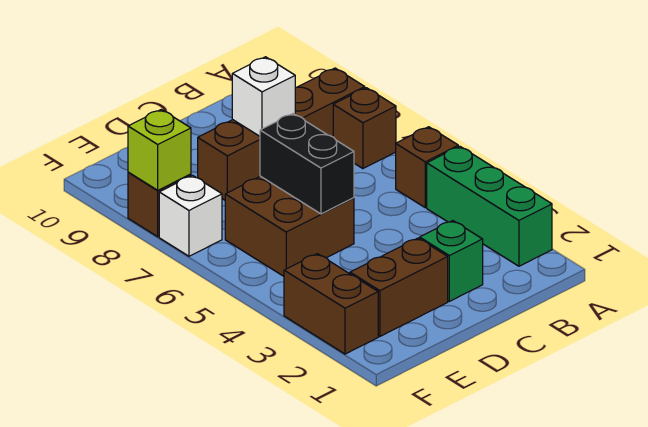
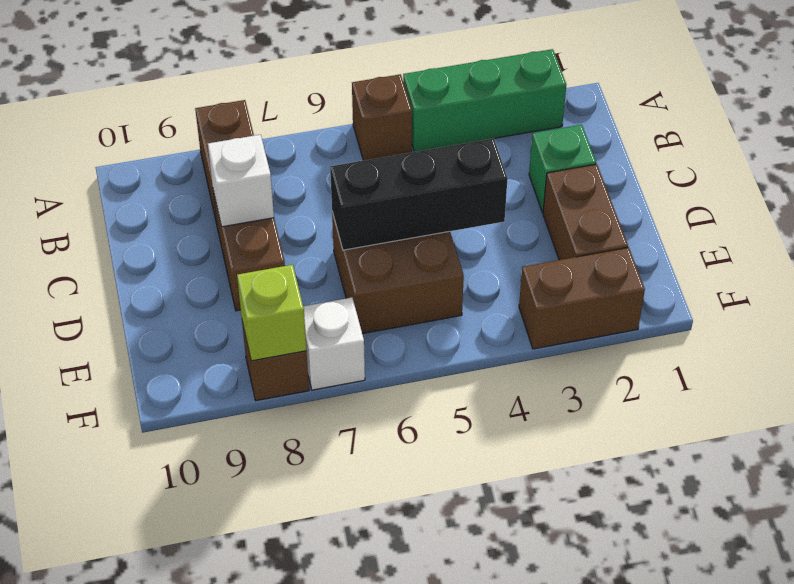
brown 1x1 brick [333,88,396,169] -> none
black 1x2 brick [260,114,354,214] -> black 1x3 brick [330,138,508,250]

